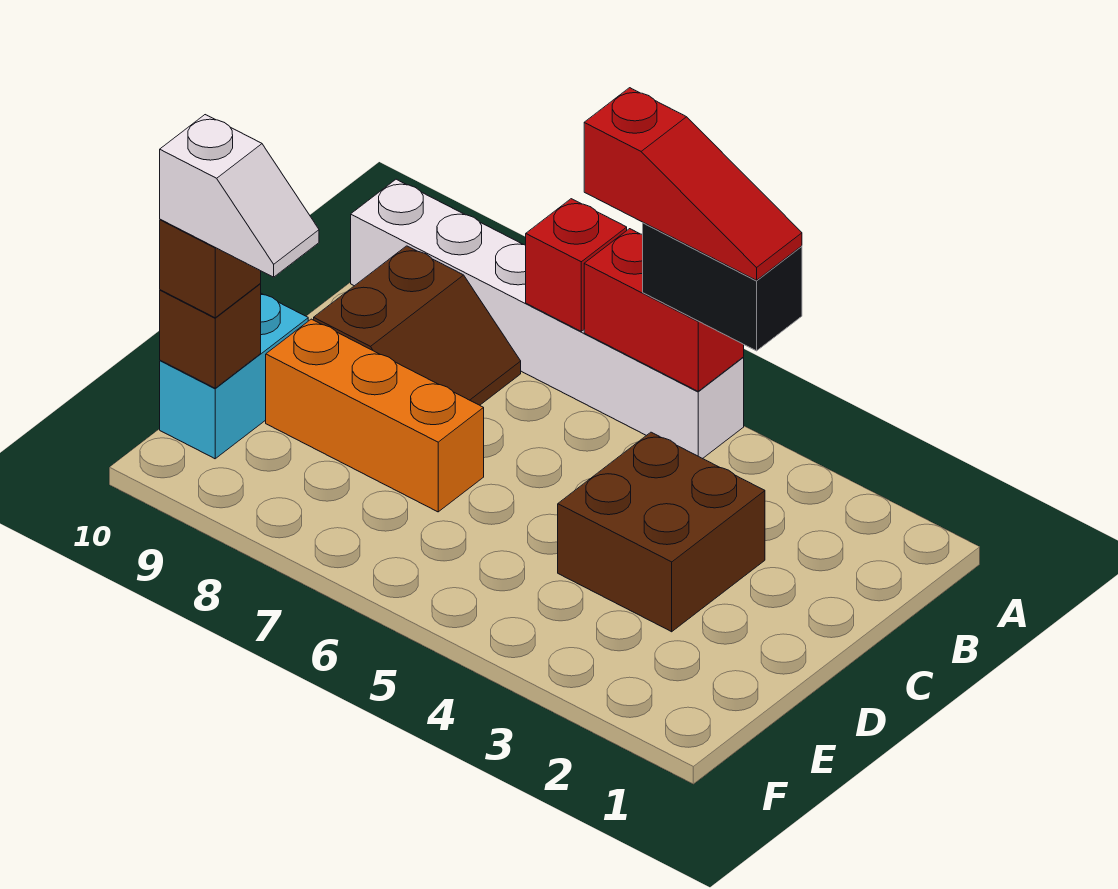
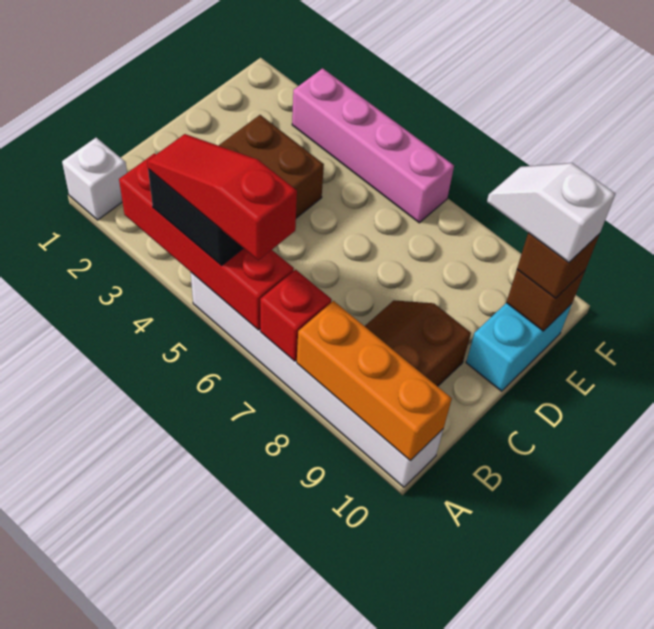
none -> white 1x1 brick [62,138,127,220]
red 1x2 brick [584,229,744,391] -> red 1x4 brick [119,153,294,330]
orange 1x3 brick [266,319,484,512] -> orange 1x3 brick moved to [297,301,452,461]
none -> pink 1x4 brick [292,68,454,223]

